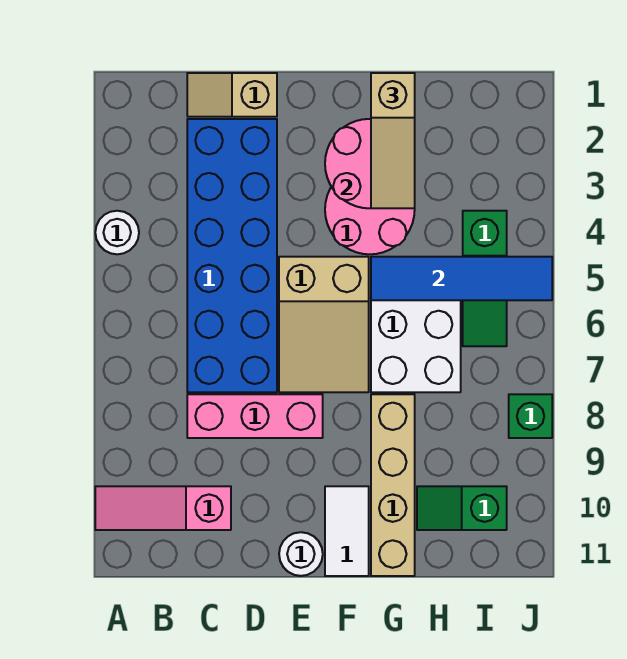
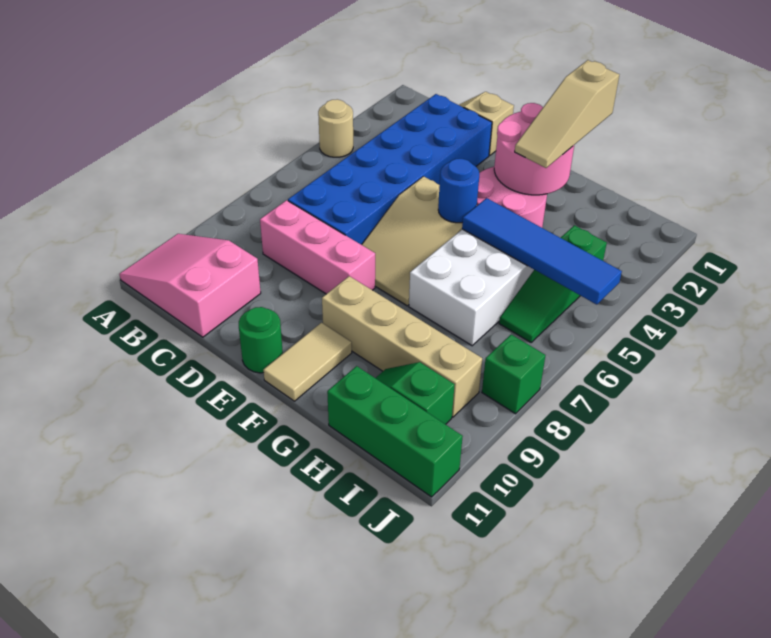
white 1x1 round brick [95,211,139,254] -> tan 1x1 round brick [318,99,353,157]
pink 1x3 slope [95,486,231,530] -> pink 2x3 slope [119,234,261,337]
white 1x1 round brick [279,532,323,576] -> green 1x1 round brick [239,307,283,373]
none -> blue 1x1 round brick [438,159,479,223]
white 1x2 tile [325,486,369,576] -> tan 1x2 tile [263,323,352,401]
tan 1x4 brick [371,394,415,576] -> tan 1x4 brick turned to [322,276,482,417]
none -> green 1x3 brick [327,366,463,497]

